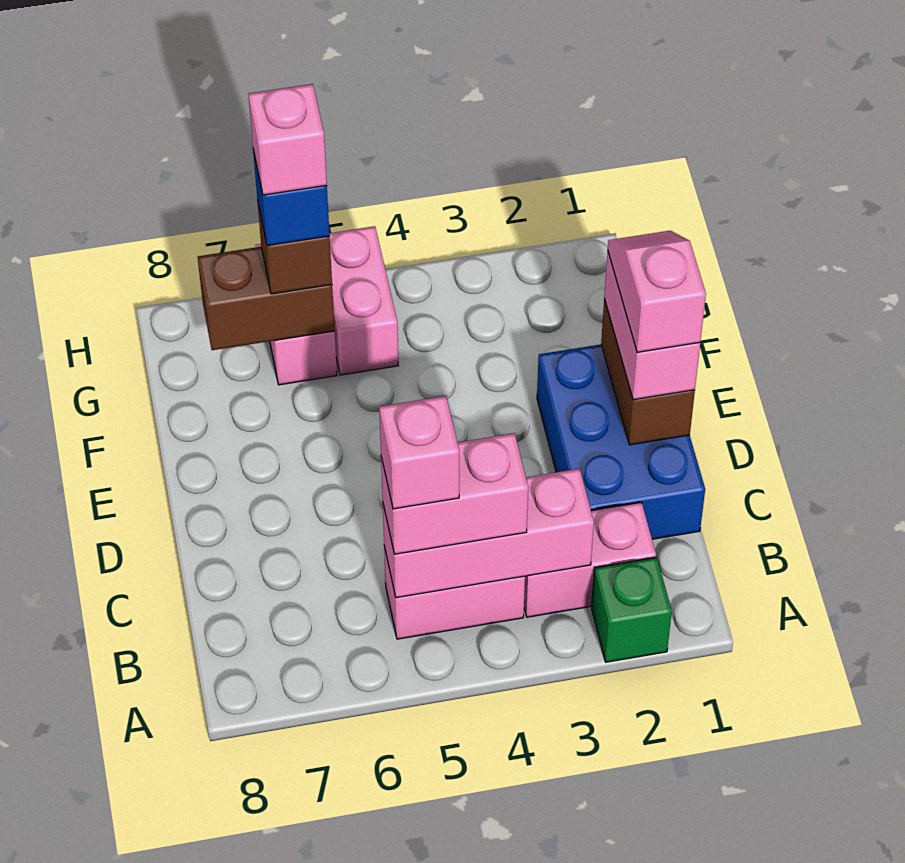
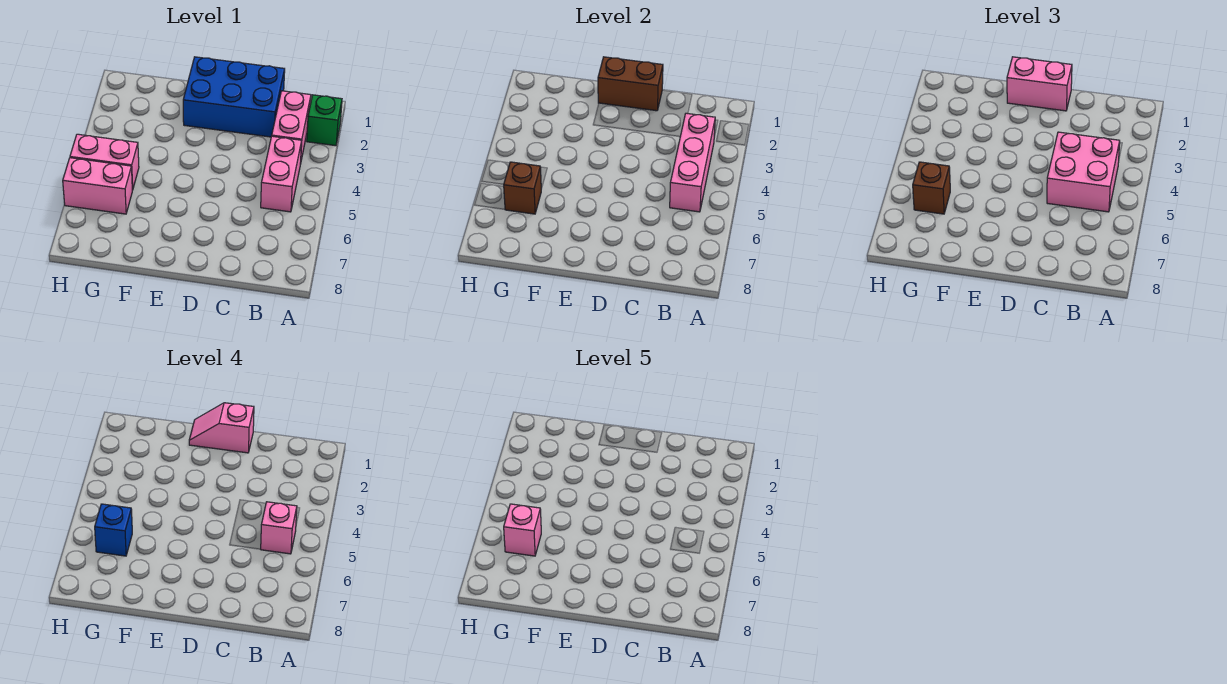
pink 1x2 brick [381,433,528,554] -> pink 2x2 brick [1047,132,1120,212]
brown 1x2 brick [198,247,335,350] -> brown 1x1 brick [504,162,541,214]

